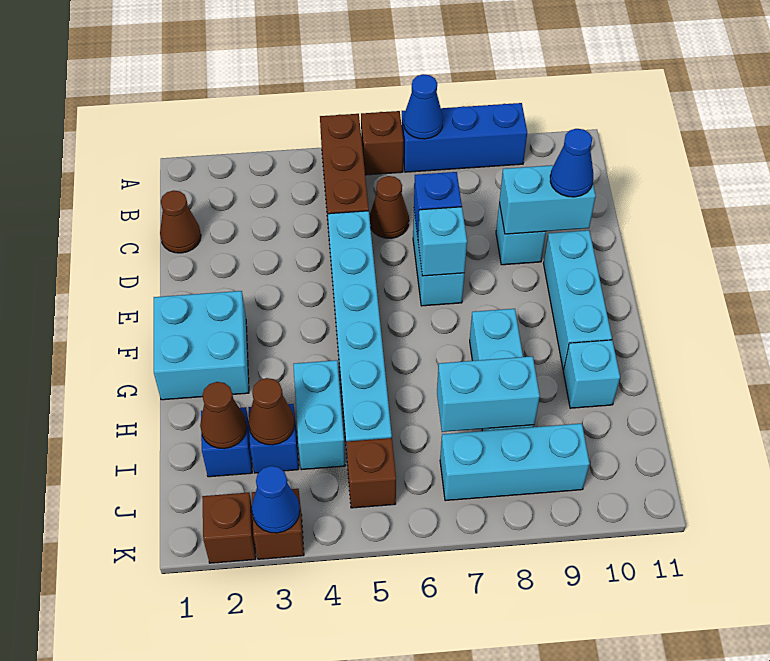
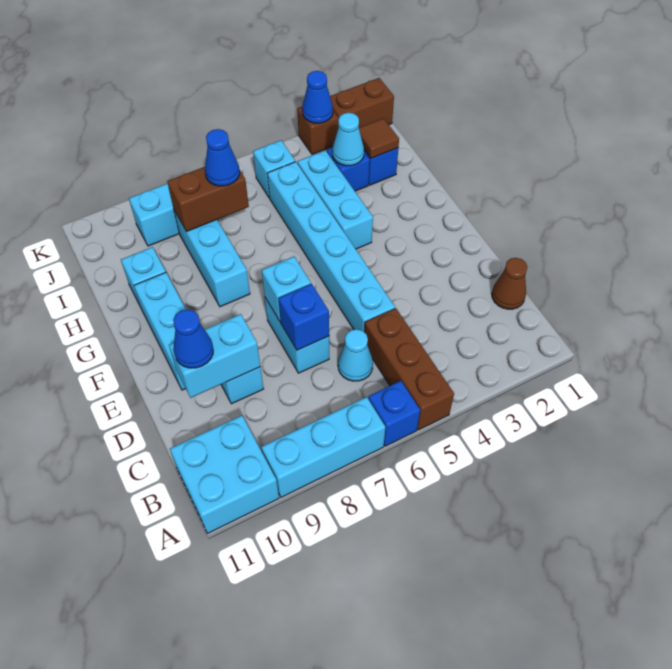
brown 1x1 brick [361,111,403,175] -> blue 1x1 brick [368,381,420,446]
blue 1x3 brick [402,103,527,172] -> cyan 1x3 brick [261,397,385,497]
blue 1x1 cone [404,74,443,139] -> blue 1x1 cone moved to [205,129,240,186]
brown 1x1 cone [370,176,409,238] -> cyan 1x1 cone [338,329,373,381]
cyan 2x2 brick [154,291,249,400] -> cyan 2x2 brick moved to [170,416,279,533]
cyan 1x2 brick [293,360,345,470] -> cyan 1x3 brick [297,150,373,249]
brown 1x1 cone [200,382,247,449] -> brown 1x1 tile [359,118,399,158]
brown 1x1 cone [248,378,295,445] -> cyan 1x1 cone [333,113,364,166]
cyan 1x2 brick [437,356,540,432] -> brown 1x2 brick [167,167,249,232]
brown 1x1 brick [346,438,396,508] -> cyan 1x1 brick [253,140,295,198]
brown 1x1 brick [202,493,256,563] -> brown 1x2 brick [330,78,394,128]

